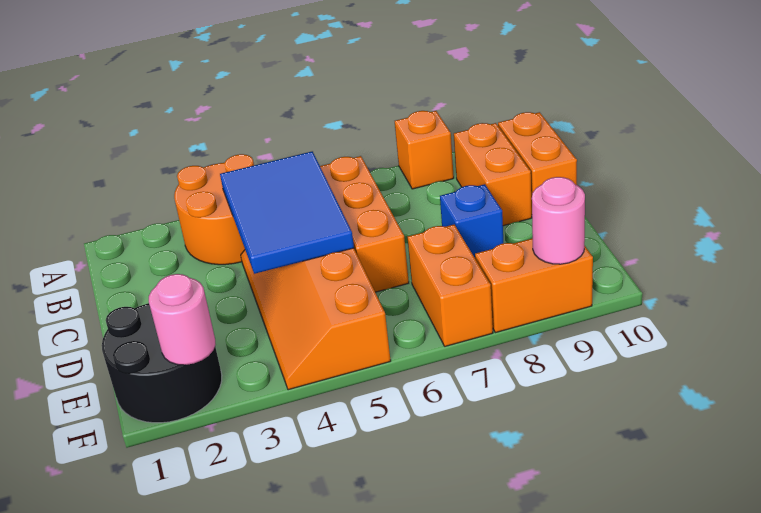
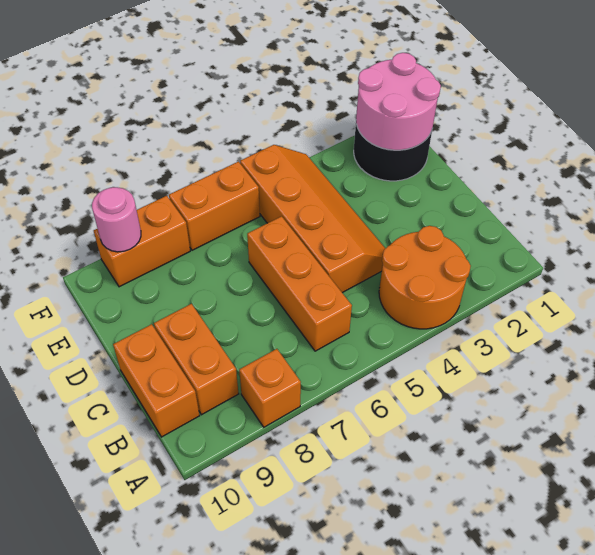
blue 2x3 tile [220,151,354,274] -> none
blue 1x1 brick [440,184,503,258] -> none
orange 1x2 brick [407,225,493,346] -> orange 1x2 brick turned to [169,162,260,250]
pink 1x1 round brick [149,274,216,365] -> pink 2x2 round brick [356,53,441,150]

